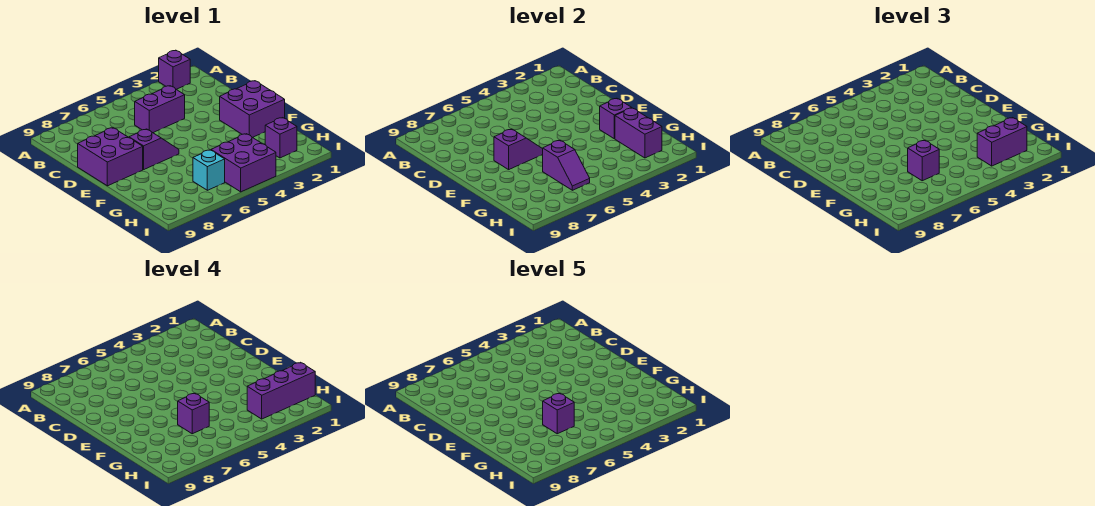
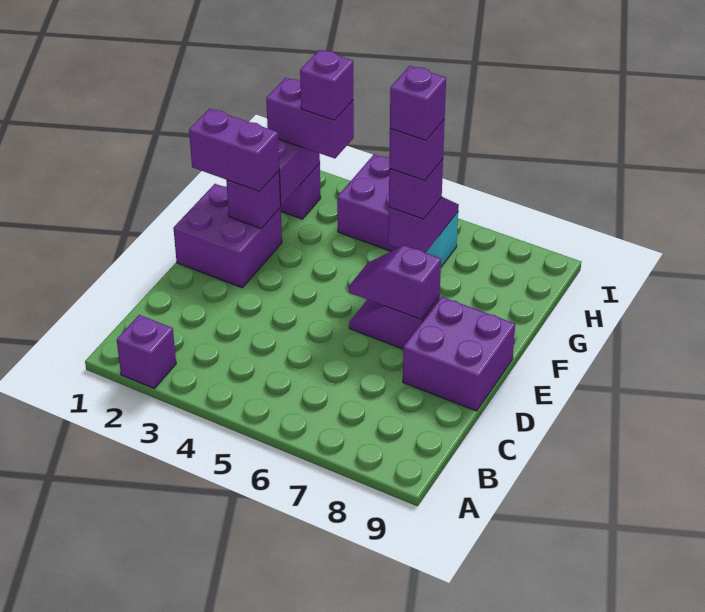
purple 1x2 brick [135,86,185,133] -> purple 1x2 brick moved to [189,109,279,192]
purple 1x3 brick [247,362,315,419] -> purple 1x1 brick [300,50,353,120]

